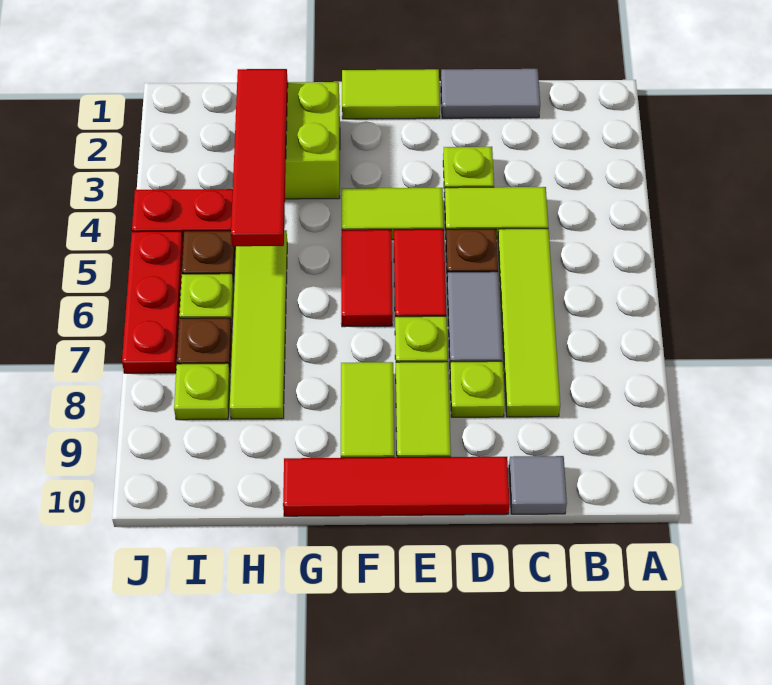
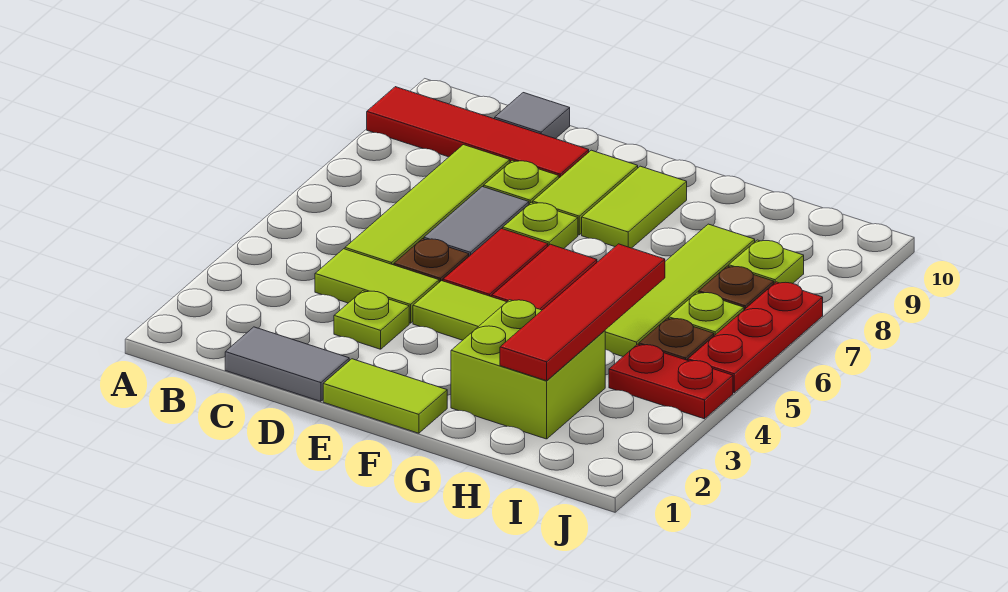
red 1x4 tile [283,457,510,516] -> red 1x4 tile moved to [367,87,589,178]

